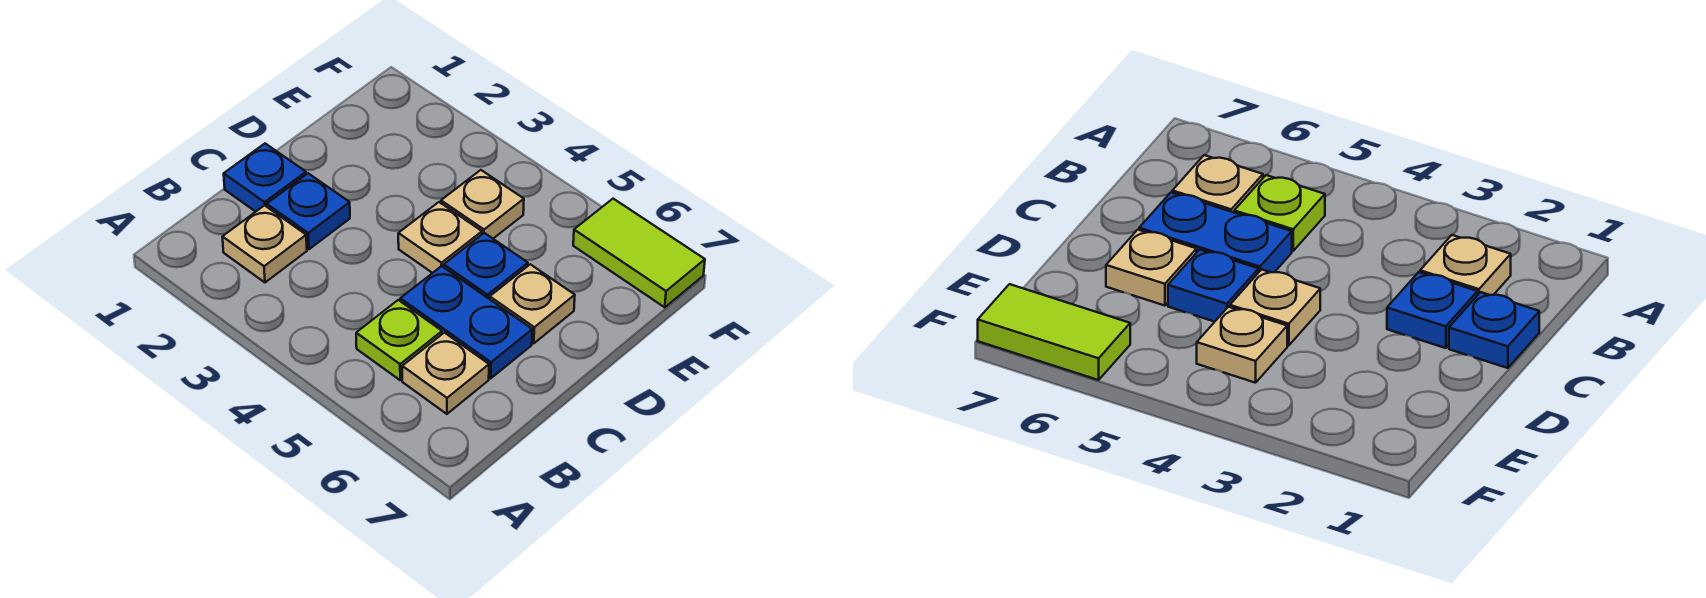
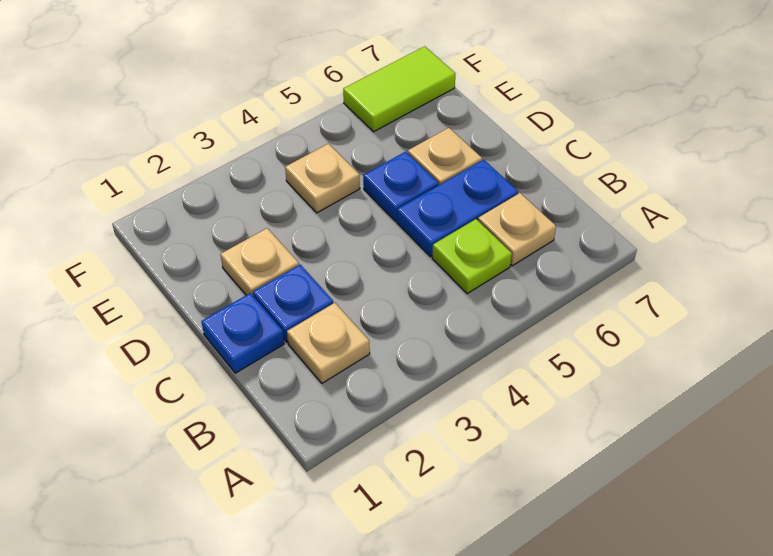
tan 1x1 plate [398,202,482,273] -> tan 1x1 plate moved to [220,228,299,295]

